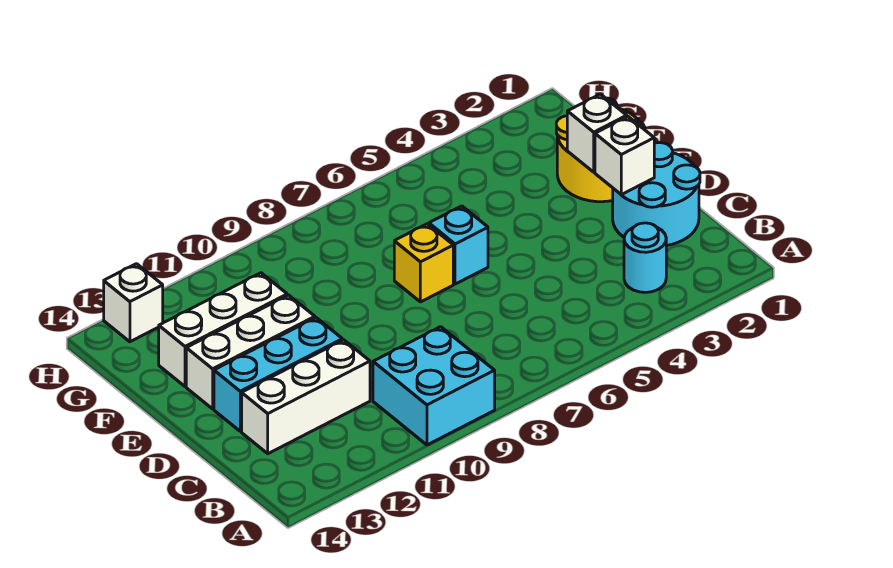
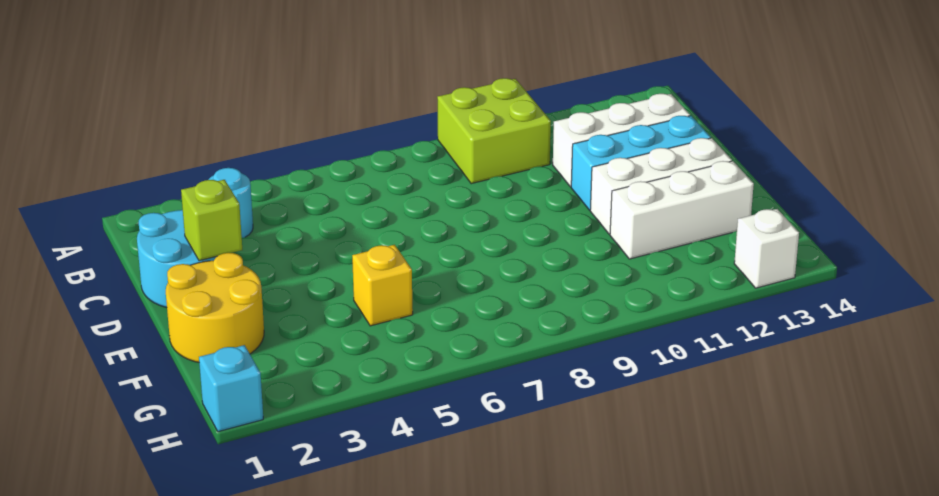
cyan 2x2 brick [373,327,495,445] -> lime 2x2 brick [437,78,551,184]
white 1x1 brick [595,117,654,195] -> lime 1x1 brick [181,180,242,261]
white 1x1 brick [567,94,627,172] -> none
cyan 1x1 brick [429,206,488,284] -> cyan 1x1 brick moved to [199,345,263,432]
yellow 1x1 brick [394,224,453,302] -> yellow 1x1 brick moved to [352,245,413,326]

